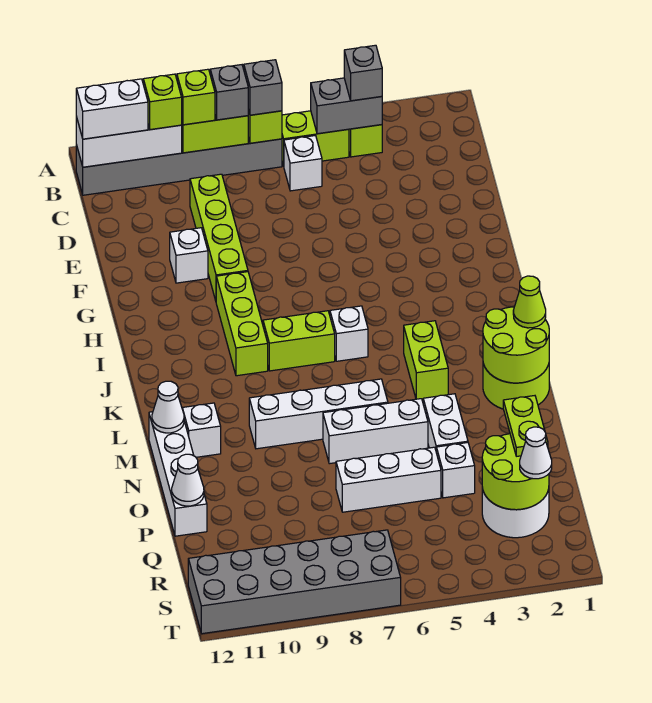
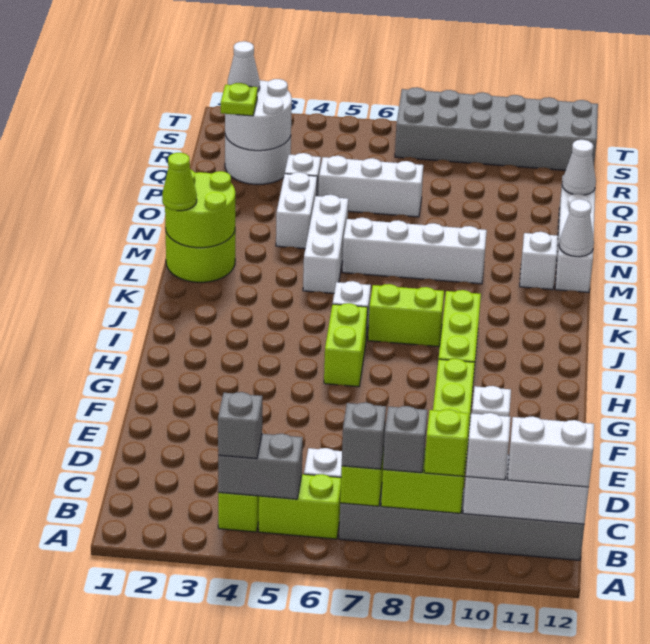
lime 1x1 brick [143,74,182,130] -> white 1x1 brick [466,413,511,480]
lime 1x2 brick [404,321,448,400] -> lime 1x2 brick moved to [324,303,368,387]
white 1x3 brick [323,399,428,464] -> white 1x3 brick turned to [303,195,348,293]
lime 1x2 plate [503,396,548,456] -> lime 1x1 plate [221,83,258,116]
lime 2x2 round brick [482,434,549,510] -> white 2x2 round brick [225,79,292,151]

